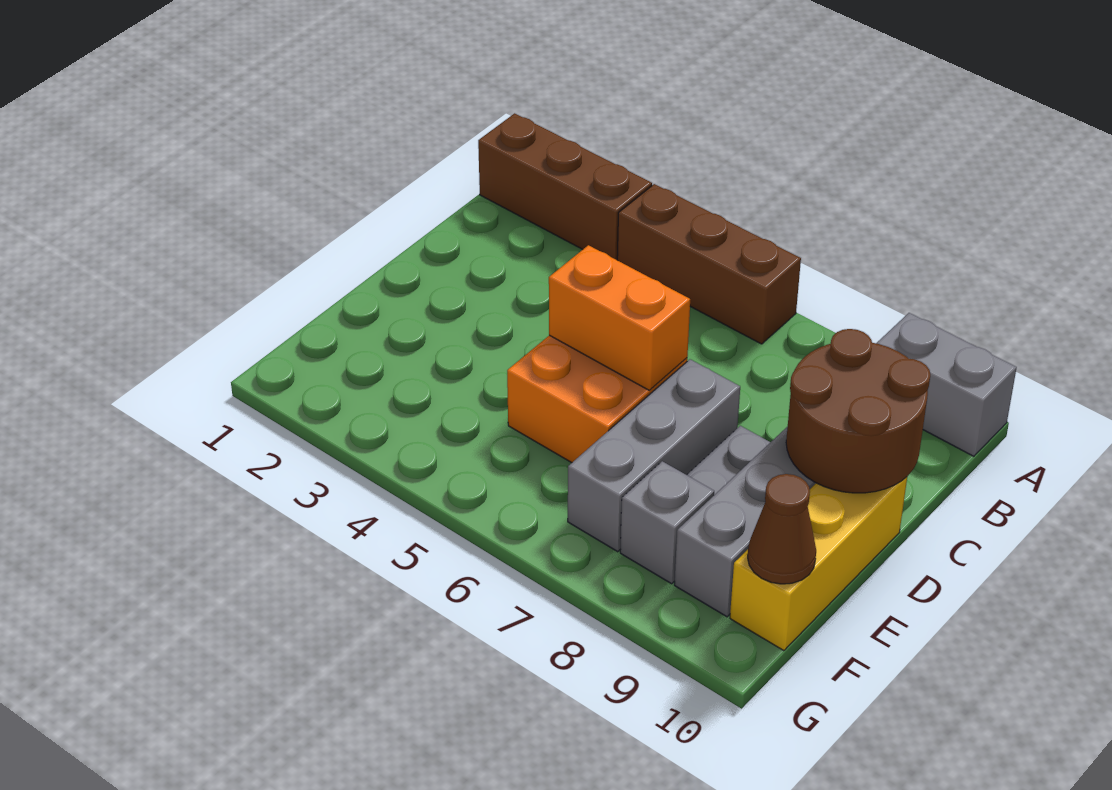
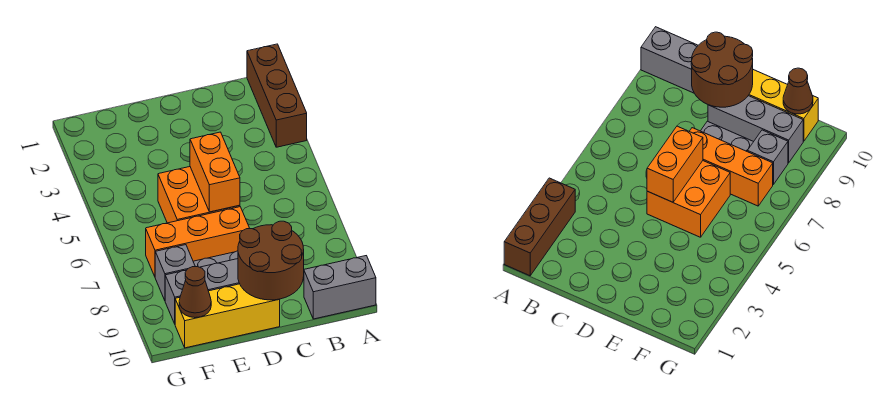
brown 1x3 brick [617,184,801,344] -> none
grey 1x2 brick [876,313,1017,456] -> grey 1x2 brick turned to [304,256,376,319]
grey 1x3 brick [568,359,740,552] -> orange 1x3 brick [146,207,250,276]

